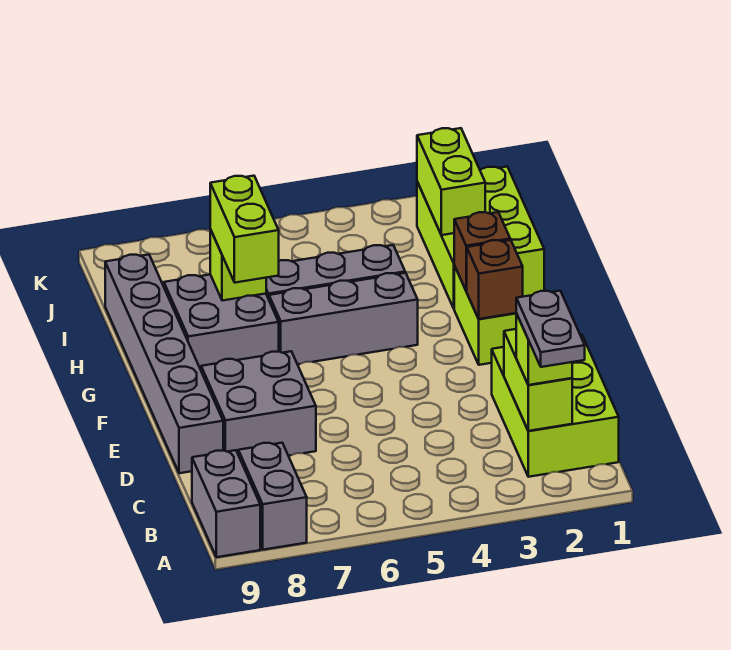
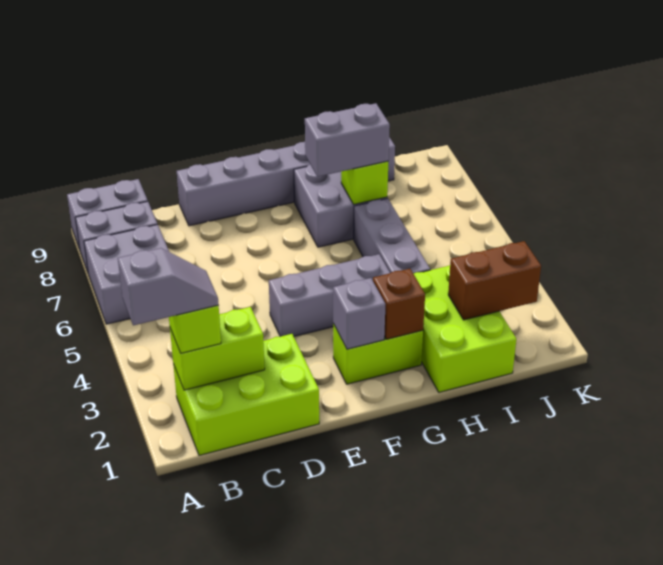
grey 1x2 plate [516,291,585,367] -> grey 1x2 slope [118,248,219,325]
grey 2x2 brick [201,351,316,456] -> grey 2x2 brick moved to [84,224,169,324]
brown 1x1 brick [467,240,523,319] -> grey 1x1 brick [333,278,385,349]
grey 1x3 brick [269,273,418,364] -> grey 1x3 brick turned to [269,254,390,337]
lime 1x2 brick [210,176,279,283] -> grey 1x2 brick [305,103,390,177]
lime 2x3 brick [417,167,544,308] -> lime 2x3 brick turned to [414,265,516,392]
lime 1x2 brick [417,128,485,235] -> brown 1x2 brick [448,241,541,320]

